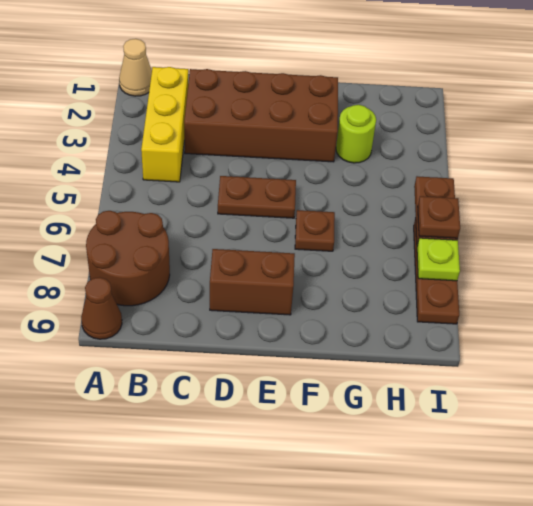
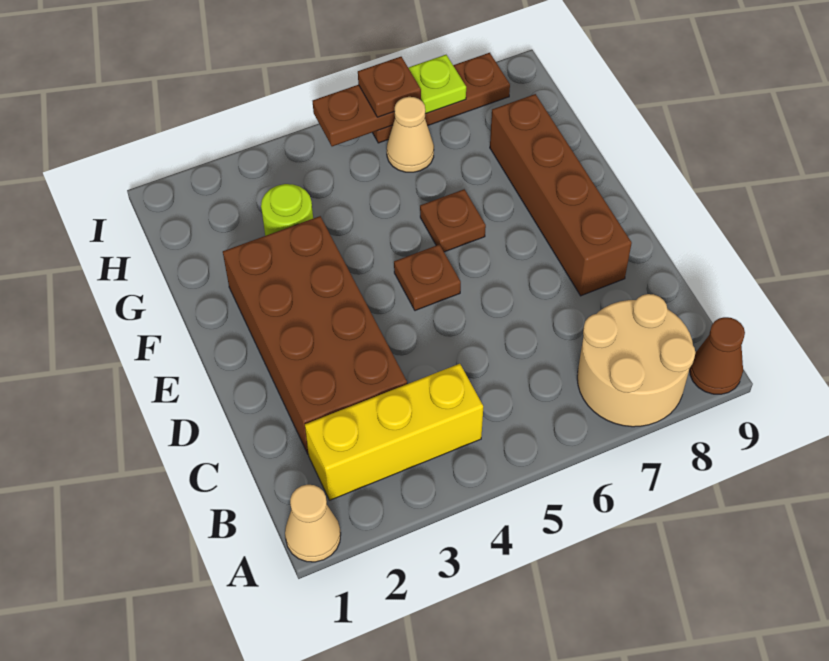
brown 2x2 round brick [86,211,170,306] -> tan 2x2 round brick [577,294,696,427]
brown 1x2 plate [218,176,296,218] -> brown 1x1 plate [394,245,461,311]
brown 1x2 brick [210,249,295,315] -> brown 1x4 brick [490,94,632,296]
none -> tan 1x1 cone [387,97,434,172]

